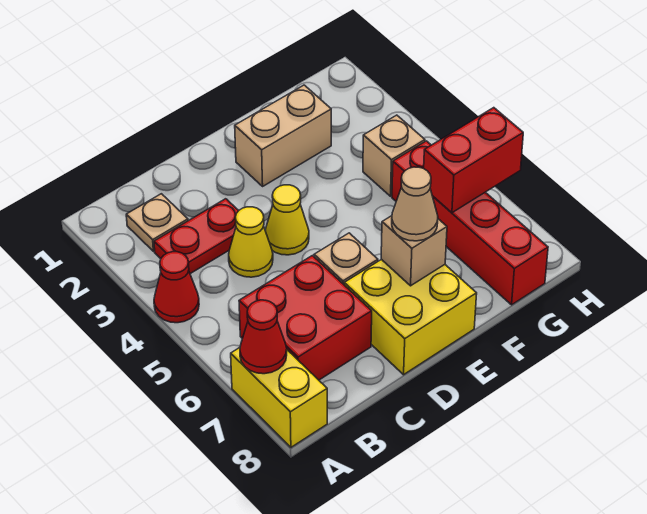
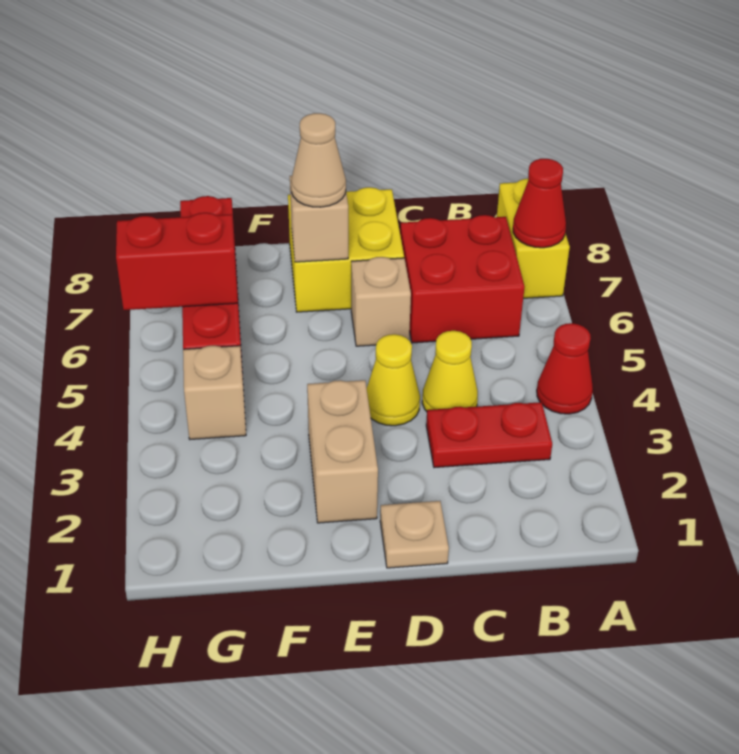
tan 1x1 plate [126,194,188,251] -> tan 1x1 plate moved to [380,501,449,568]
tan 1x2 brick [235,85,331,186] -> tan 1x2 brick turned to [307,380,378,523]

